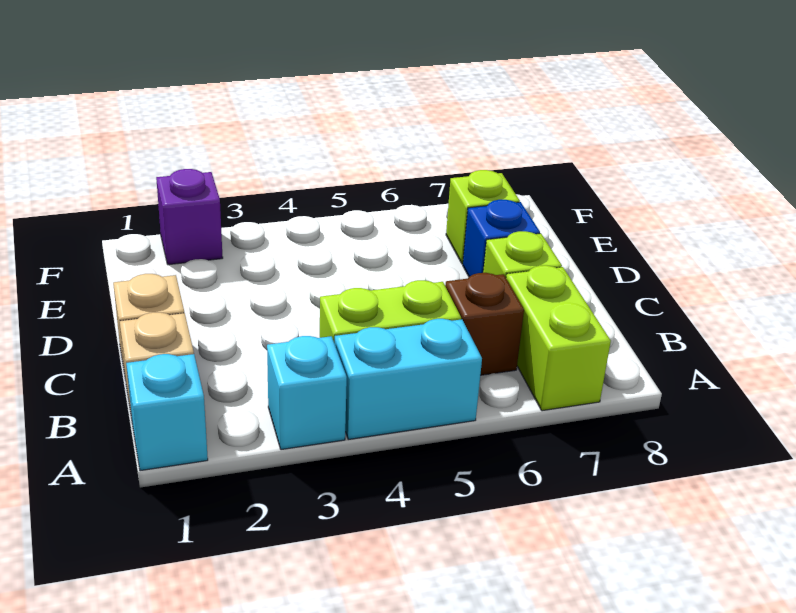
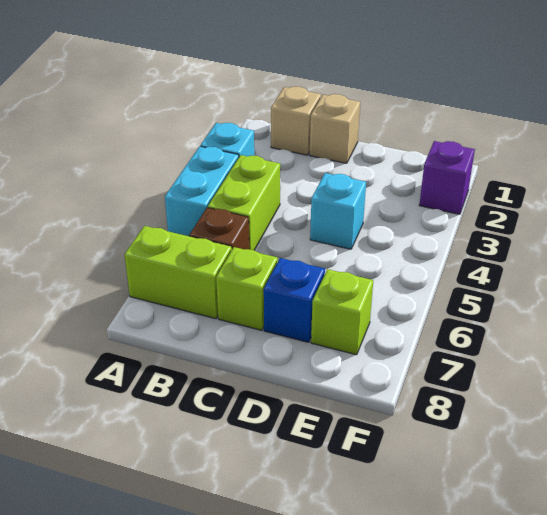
cyan 1x1 brick [126,354,208,471] -> cyan 1x1 brick moved to [310,173,366,249]

